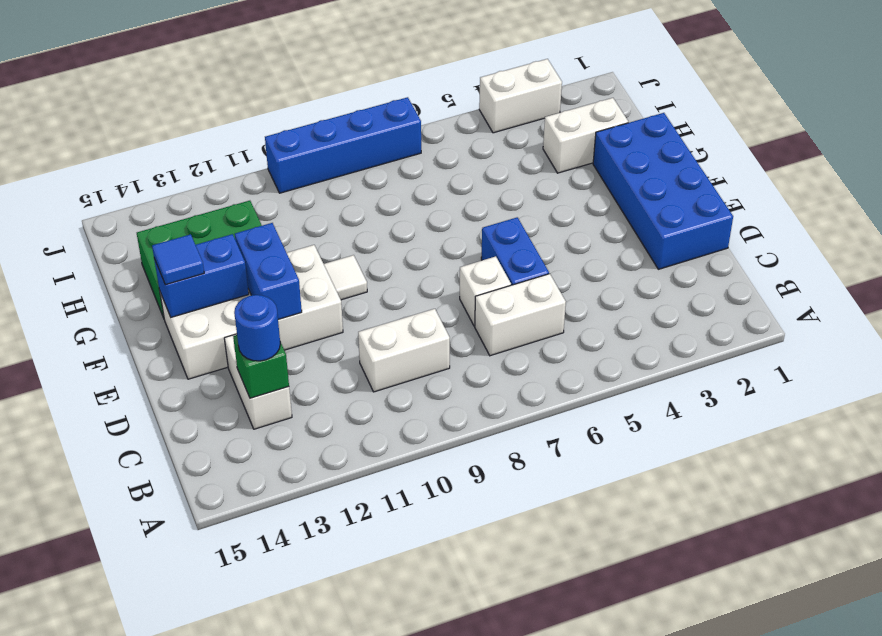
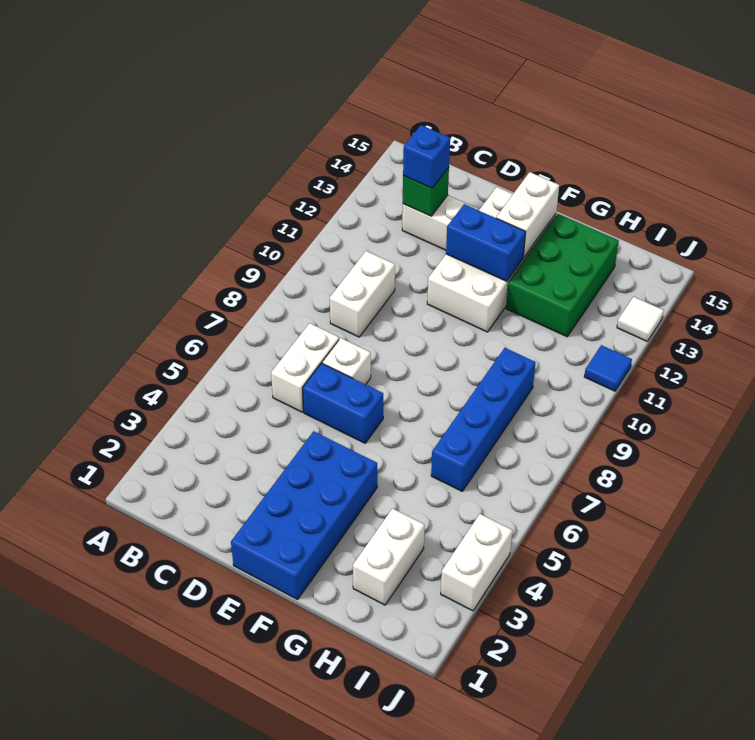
blue 1x1 round brick [234,295,280,361] -> blue 1x1 brick [403,125,450,188]
blue 2x4 brick [593,113,733,269] -> blue 2x4 brick turned to [231,431,377,599]
white 1x1 tile [324,255,367,300] -> white 1x1 tile moved to [617,297,664,341]
blue 1x2 brick [154,234,249,317] -> white 1x2 brick [496,172,559,258]
blue 1x1 tile [152,234,204,285] -> blue 1x1 tile moved to [584,345,632,391]
blue 1x4 brick [265,97,421,193] -> blue 1x4 brick moved to [431,348,536,491]

